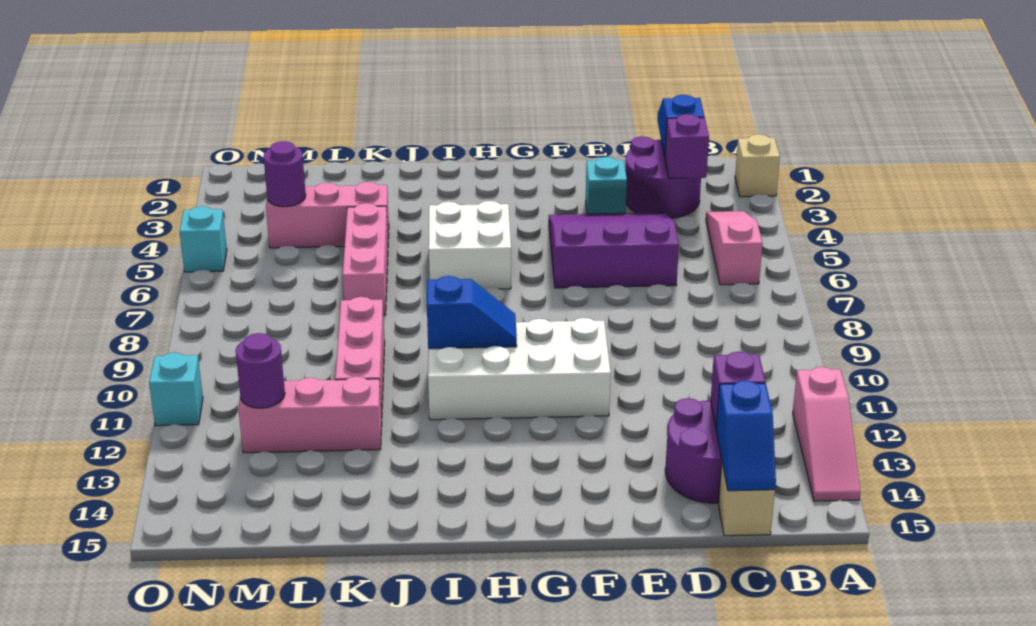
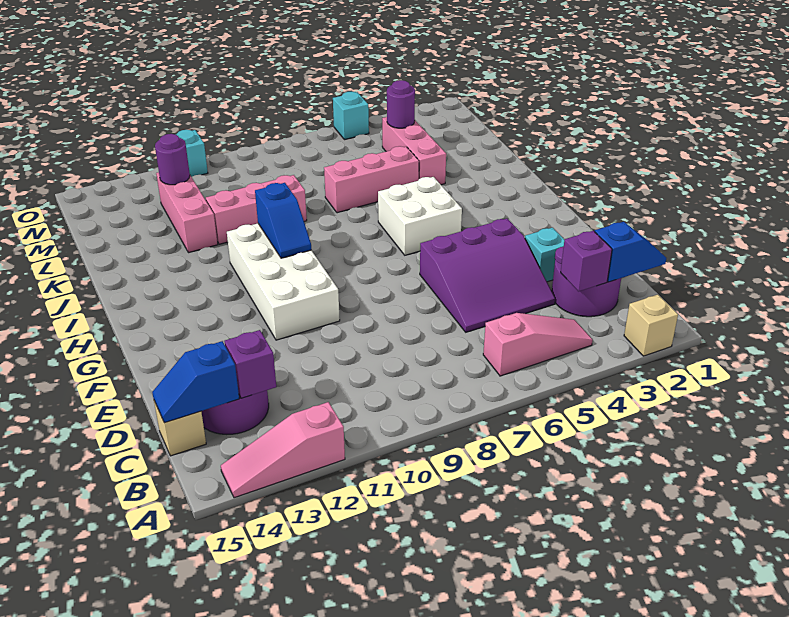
purple 3x3 slope [549,213,679,288] -> purple 3x3 slope turned to [420,218,555,332]

